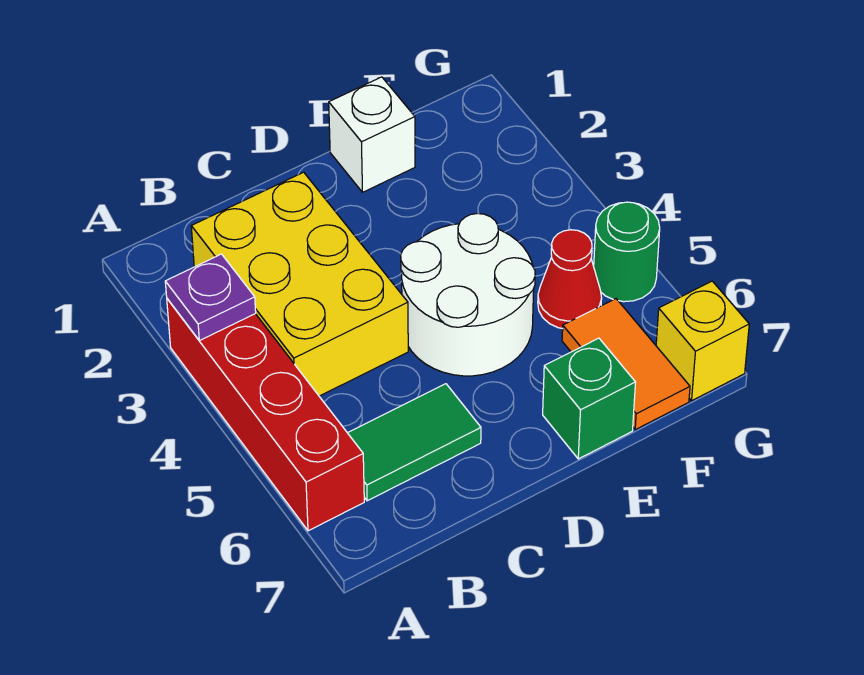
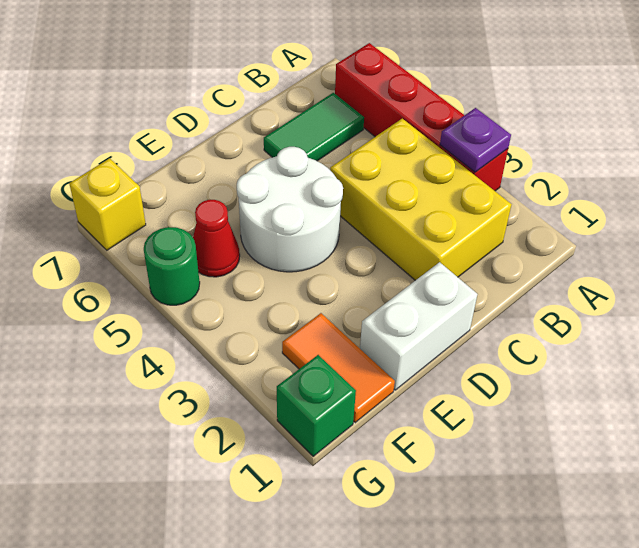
white 1x1 brick [329,77,415,192] -> white 1x2 brick [360,262,478,390]
green 1x1 brick [543,338,636,459] -> green 1x1 brick moved to [277,355,356,456]
orange 1x2 tile [562,299,690,430] -> orange 1x2 tile moved to [282,313,395,423]

